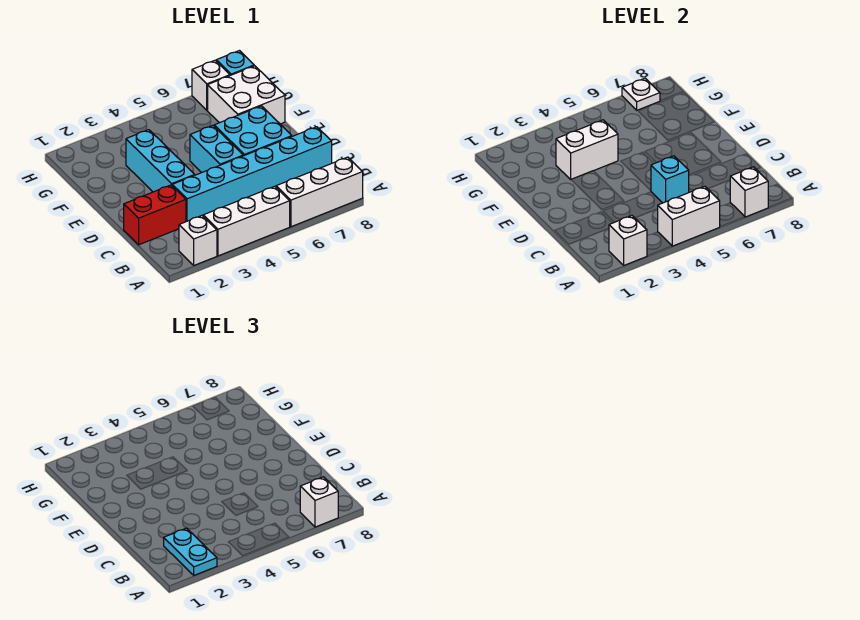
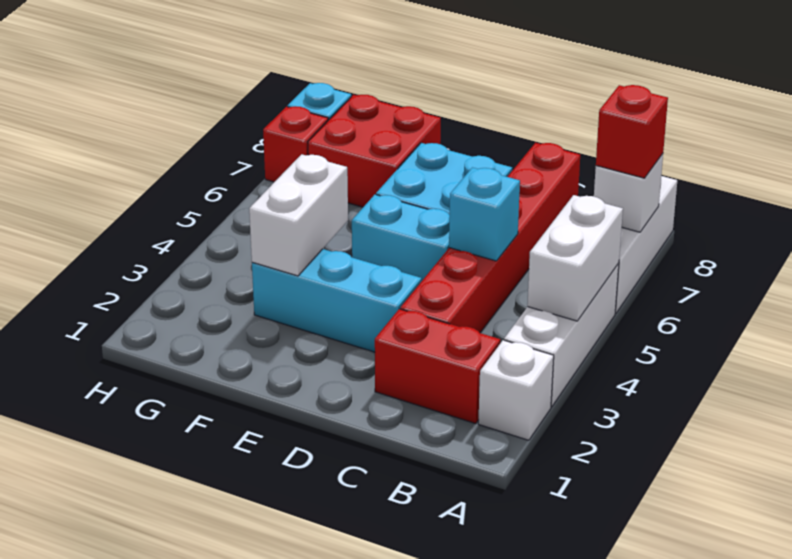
white 1x1 brick [609,216,647,265] -> none
cyan 1x2 plate [164,528,217,575] -> none
white 1x1 brick [300,477,338,527] -> red 1x1 brick [596,85,668,178]
red 1x2 brick [124,185,186,245] -> red 1x2 brick turned to [375,309,500,424]
cyan 1x6 brick [172,127,332,222] -> red 1x6 brick [400,143,580,333]
white 2x2 brick [208,66,285,124] -> red 2x2 brick [308,95,441,207]
white 1x1 brick [192,60,230,110] -> red 1x1 brick [263,106,328,182]
white 1x1 plate [622,78,660,110] -> none

